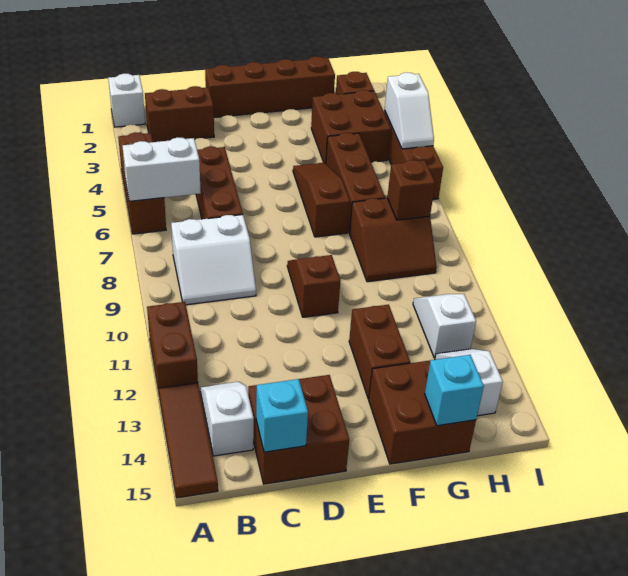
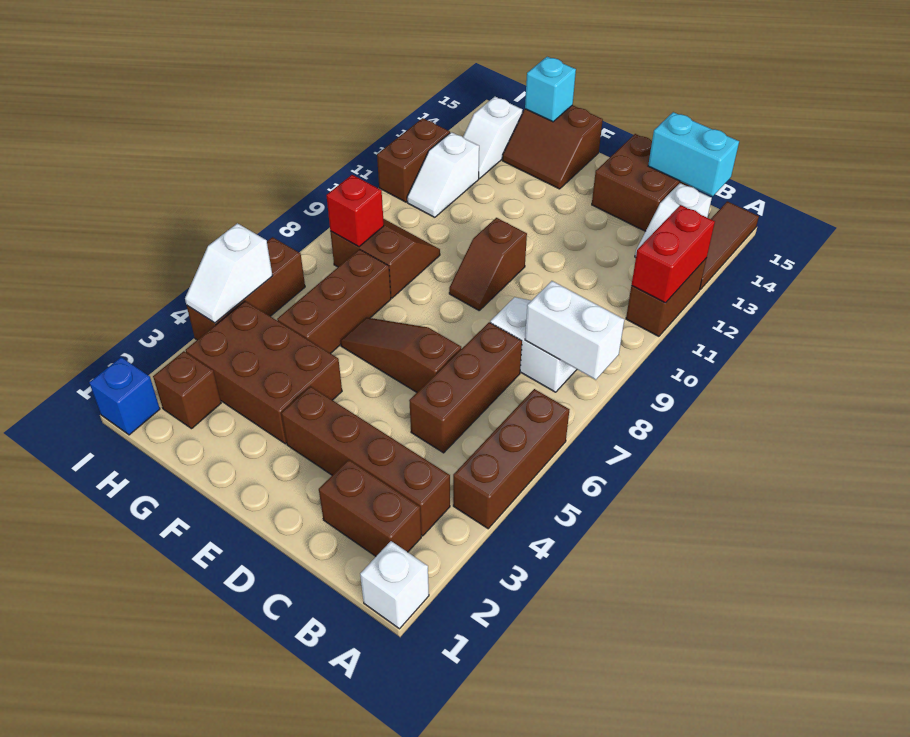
white 1x2 brick [123,137,201,201] -> white 1x2 brick moved to [525,281,624,380]
none -> red 1x2 brick [632,205,715,303]
cyan 1x1 brick [256,379,308,452] -> cyan 1x2 brick [648,112,739,196]
brown 1x4 brick [205,56,335,117] -> brown 1x4 brick moved to [281,386,450,536]
brown 1x3 slope [293,163,350,237] -> brown 1x3 slope turned to [341,317,461,392]
brown 1x2 brick [349,305,410,399] -> brown 1x2 brick moved to [377,118,450,202]
brown 2x2 brick [369,360,476,464] -> brown 2x2 slope [502,105,603,189]
brown 2x2 brick [311,90,391,164] -> brown 2x3 brick [186,301,342,444]
brown 1x1 brick [387,160,435,220] -> red 1x1 brick [326,175,384,247]
none -> blue 1x1 brick [89,357,160,435]
white 1x2 slope [385,73,434,149] -> white 1x2 slope turned to [185,223,273,323]

